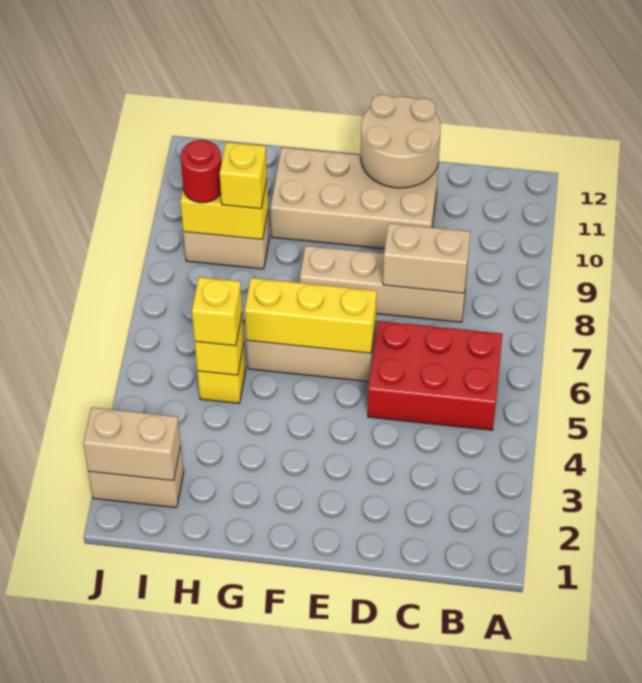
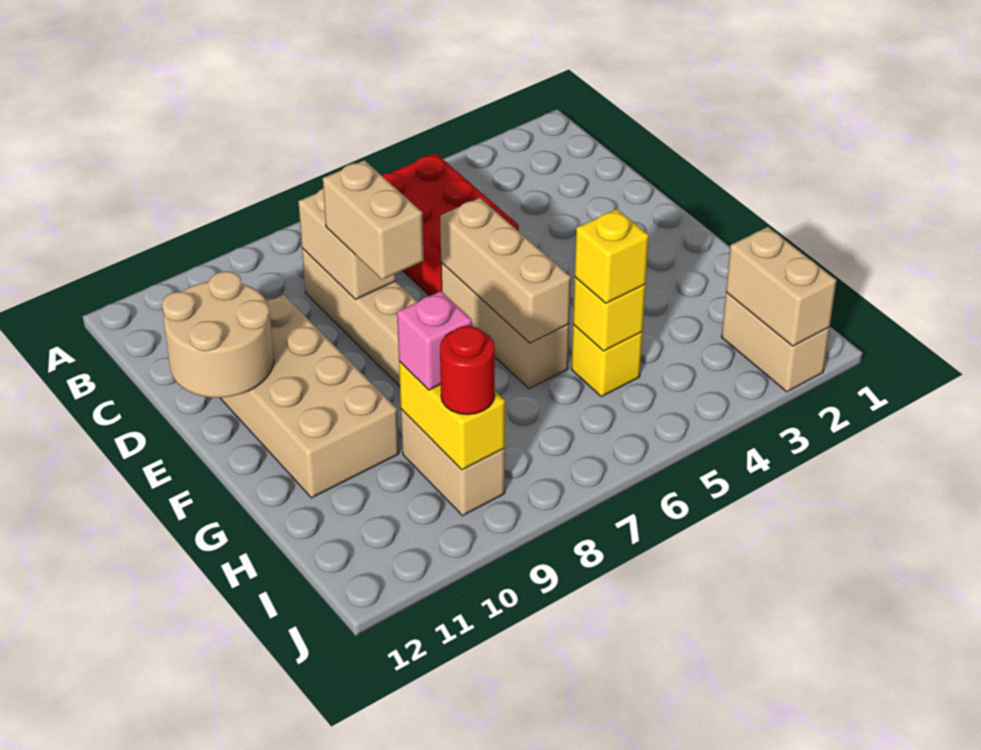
none -> tan 1x2 brick [323,160,424,280]
yellow 1x3 brick [245,278,377,353] -> tan 1x3 brick [440,198,571,343]
yellow 1x1 brick [220,142,267,209] -> pink 1x1 brick [397,291,472,390]

